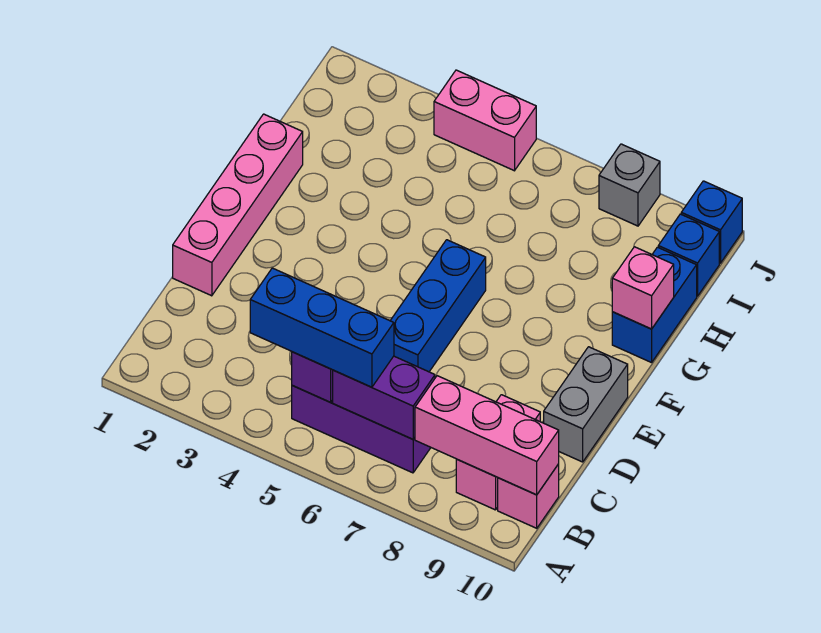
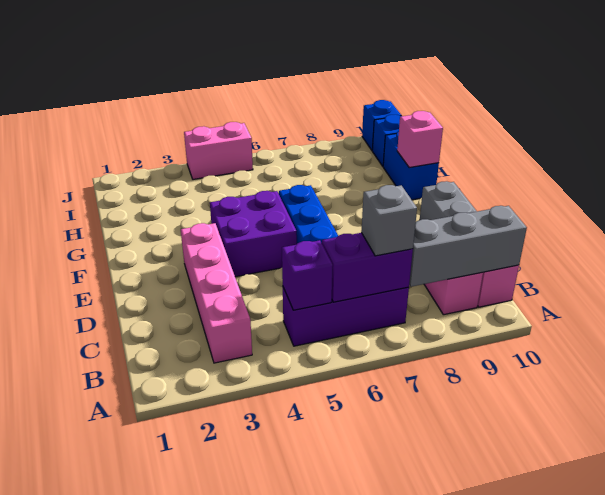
blue 1x3 brick [250,268,394,387] -> none
pink 1x3 brick [415,376,559,495] -> grey 1x3 brick [409,206,527,287]
pink 1x4 brick [173,114,303,296] -> pink 1x4 brick moved to [181,223,252,363]
none -> purple 2x2 brick [210,191,297,277]
grey 1x1 brick [599,144,660,226] -> grey 1x1 brick moved to [361,185,417,256]

